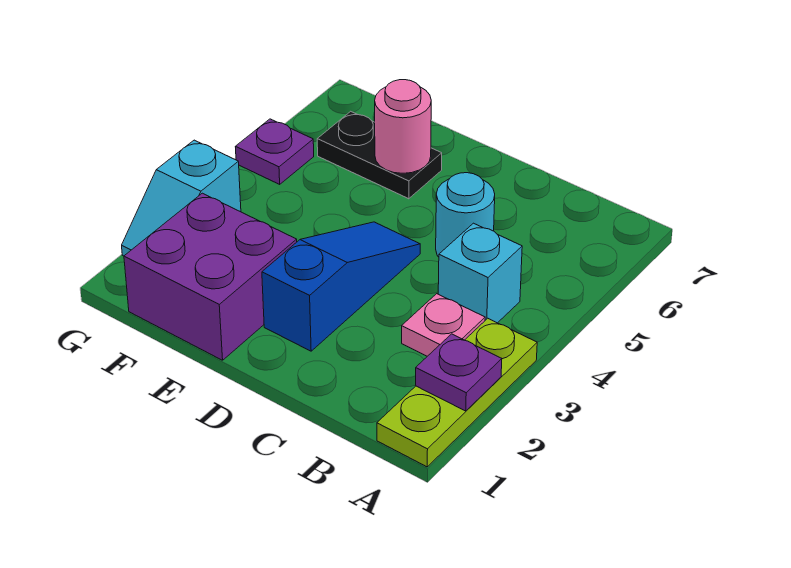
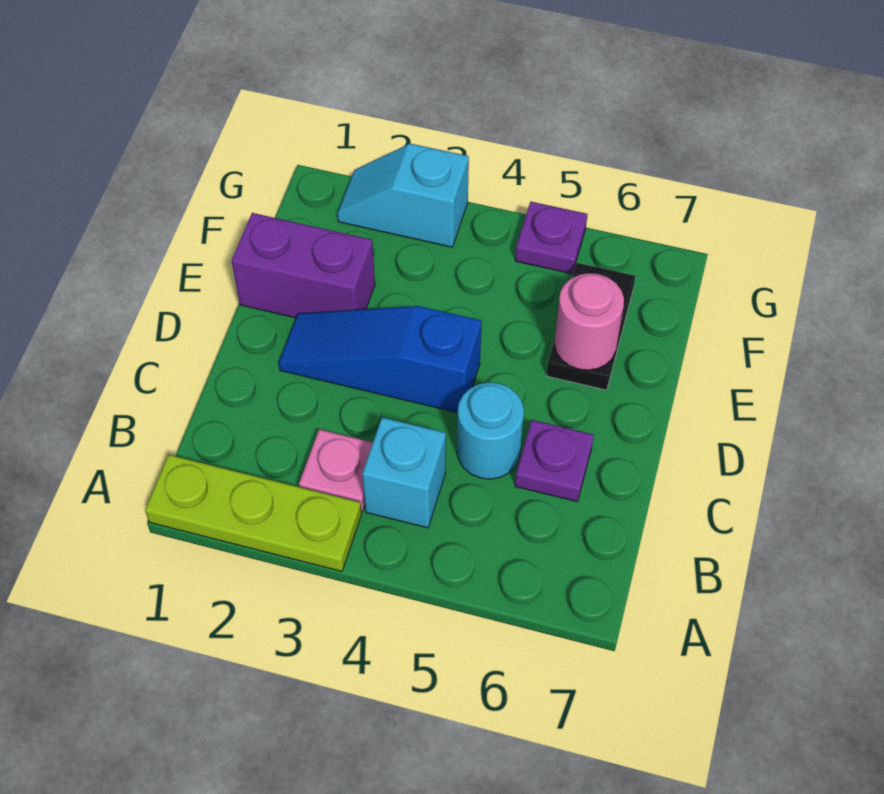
purple 1x1 plate [415,334,502,411] -> purple 1x1 plate moved to [515,420,594,502]
blue 1x3 slope [262,222,420,351] -> blue 1x3 slope turned to [279,306,482,413]
purple 2x2 brick [124,193,297,360] -> purple 1x2 brick [232,213,375,318]

